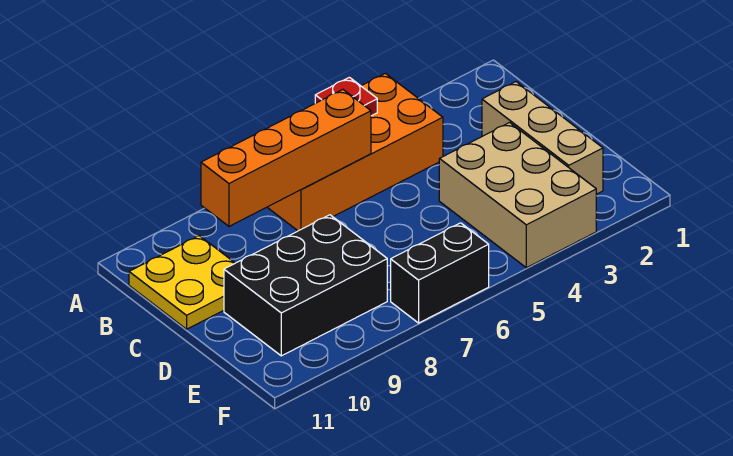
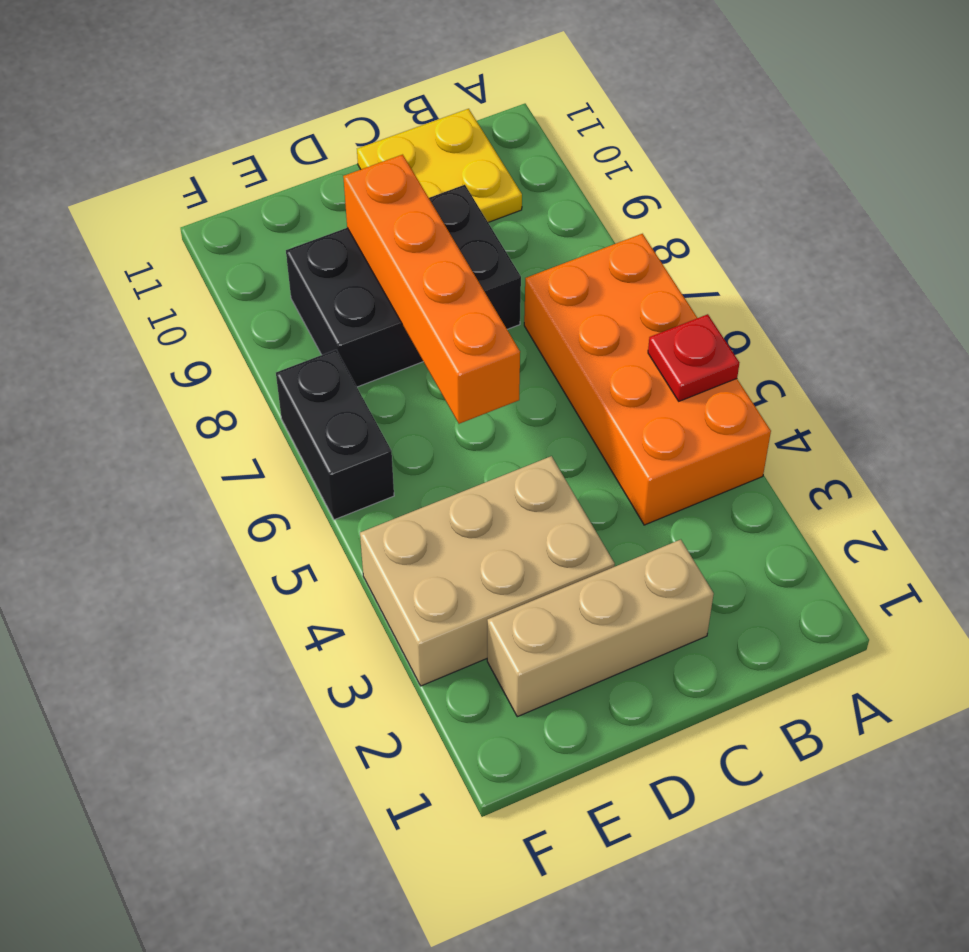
orange 1x4 brick [201,90,371,226] -> orange 1x4 brick moved to [343,155,520,424]
black 2x3 brick [224,215,387,356] -> black 2x3 brick turned to [286,185,521,387]

